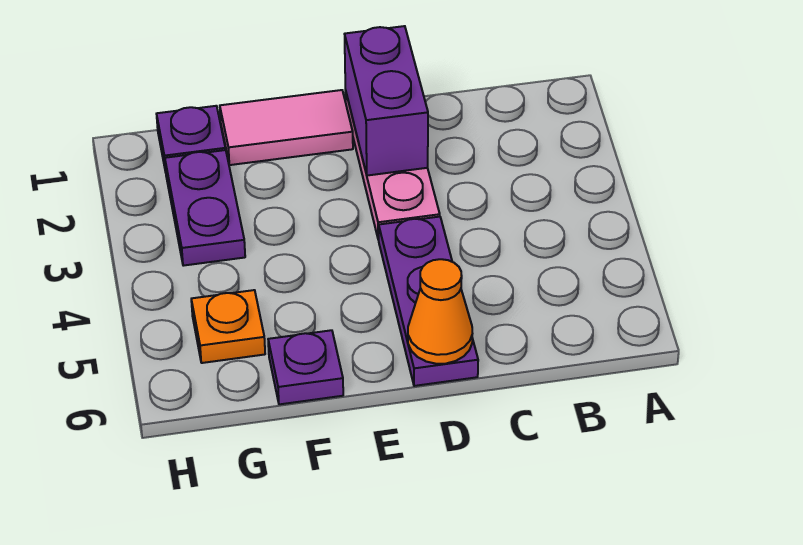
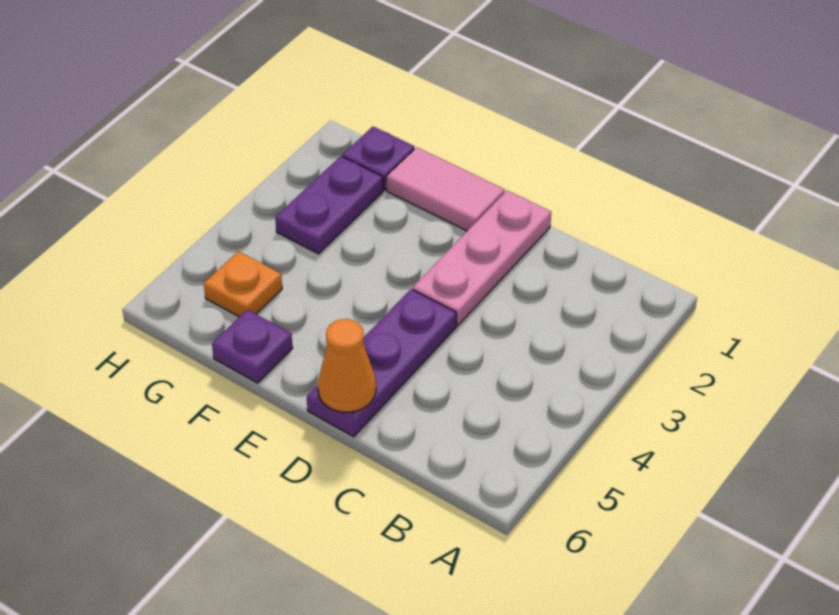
purple 1x2 brick [345,26,428,176] -> none

